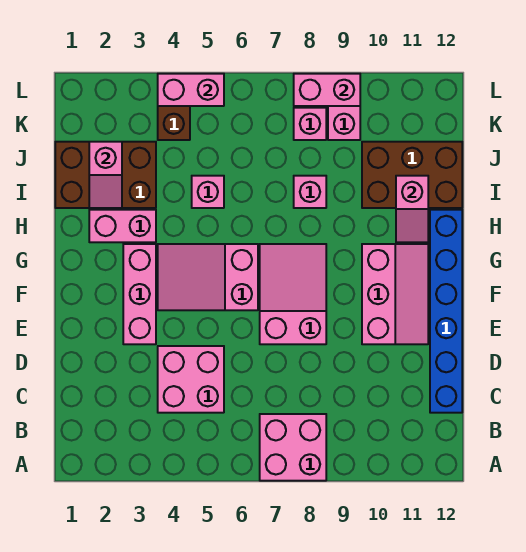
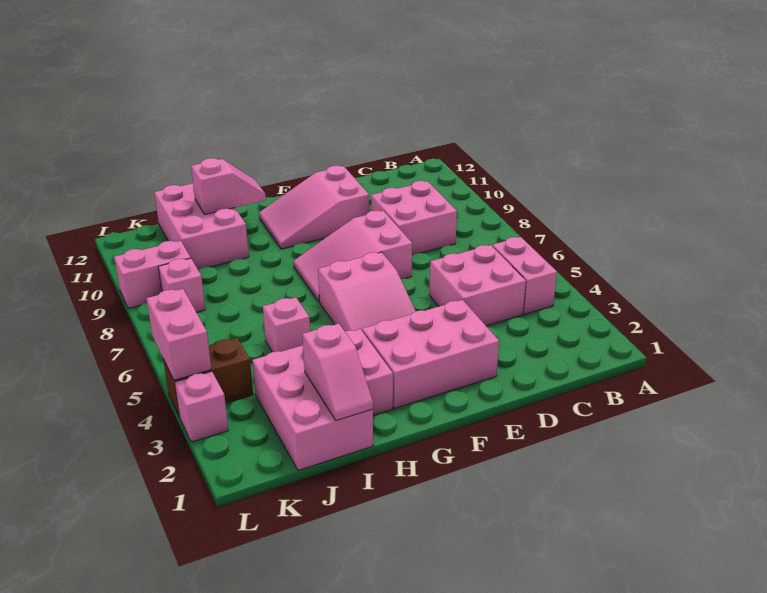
pink 2x2 brick [260,414,326,481] -> pink 2x2 brick moved to [371,181,457,255]
blue 1x6 brick [430,210,462,413] -> none
pink 1x3 brick [123,244,156,344] -> pink 2x3 brick [362,300,499,409]
pink 2x3 slope [362,244,428,344] -> pink 2x3 slope turned to [259,165,369,249]
brown 2x3 brick [55,142,156,208] -> pink 2x3 brick [252,345,373,471]
pink 1x2 slope [89,142,122,208] -> pink 1x2 slope turned to [303,324,373,421]
pink 1x1 brick [294,176,326,208] -> pink 1x1 brick moved to [175,371,228,442]
brown 2x3 brick [362,142,462,208] -> pink 2x3 brick [154,183,249,270]
pink 1x2 brick [294,74,360,106] -> pink 1x2 brick moved to [492,237,557,314]

